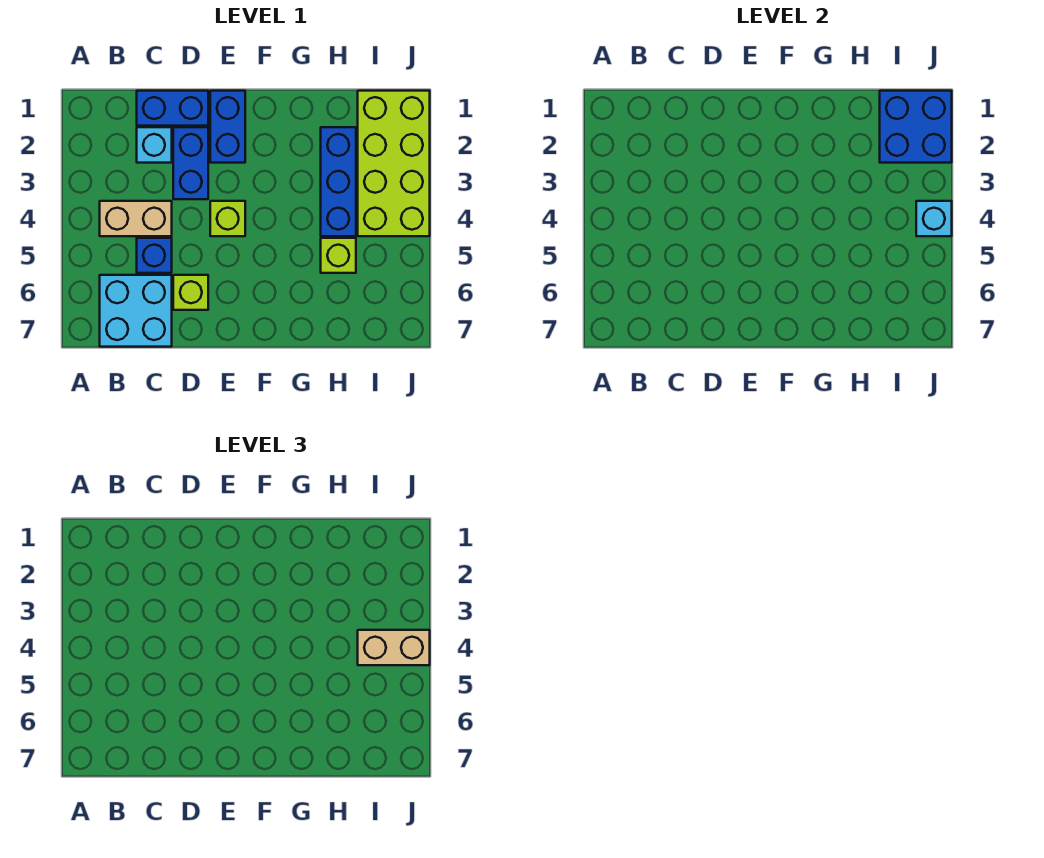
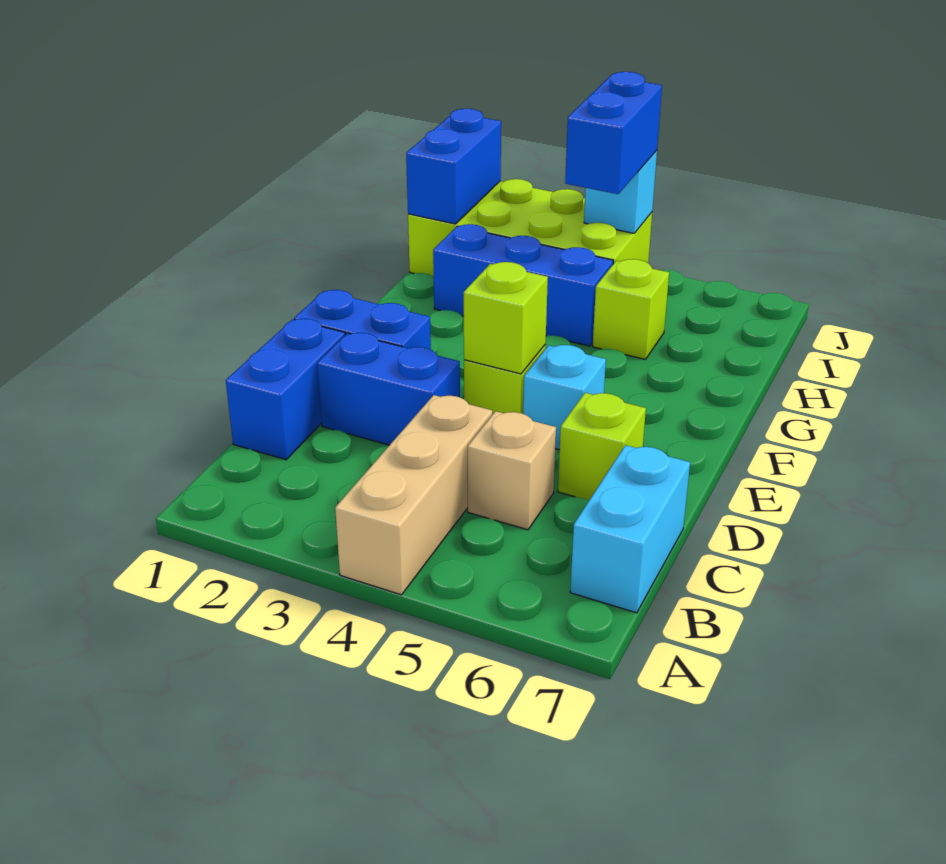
tan 1x2 brick [100,201,172,236] -> tan 1x3 brick [335,395,492,595]
cyan 2x2 brick [100,275,172,347] -> cyan 1x2 brick [570,445,690,613]
cyan 1x1 brick [137,127,172,163] -> cyan 1x1 brick moved to [523,345,606,450]
blue 1x1 brick [137,238,172,273] -> tan 1x1 brick [468,411,556,530]
none -> lime 1x1 brick [464,262,548,374]
blue 2x2 brick [880,91,952,163] -> blue 1x2 brick [406,109,501,224]
tan 1x2 brick [358,630,430,665] -> blue 1x2 brick [565,72,662,194]

